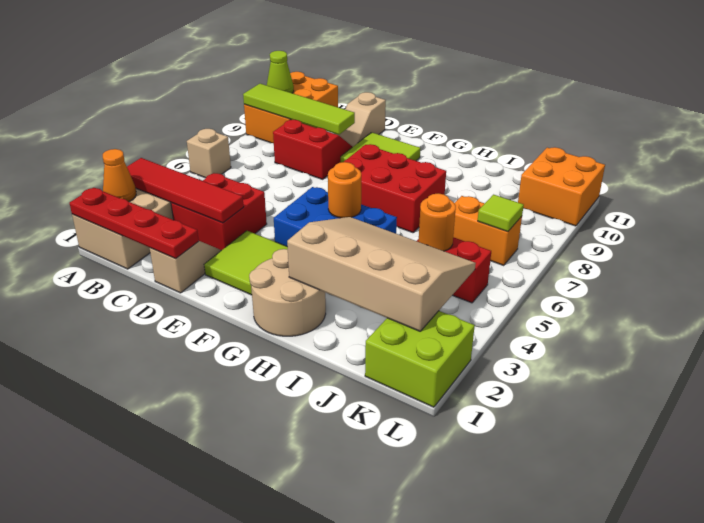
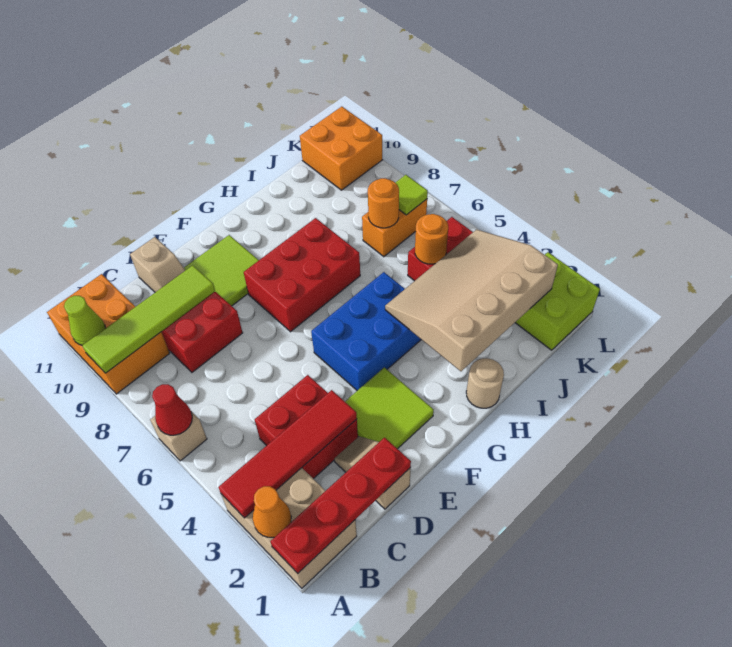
none -> red 1x1 cone [152,384,192,435]
tan 2x2 round brick [249,249,326,336] -> tan 1x1 round brick [466,358,504,408]
orange 1x1 round brick [328,162,361,218] -> orange 1x1 round brick moved to [368,178,399,228]

